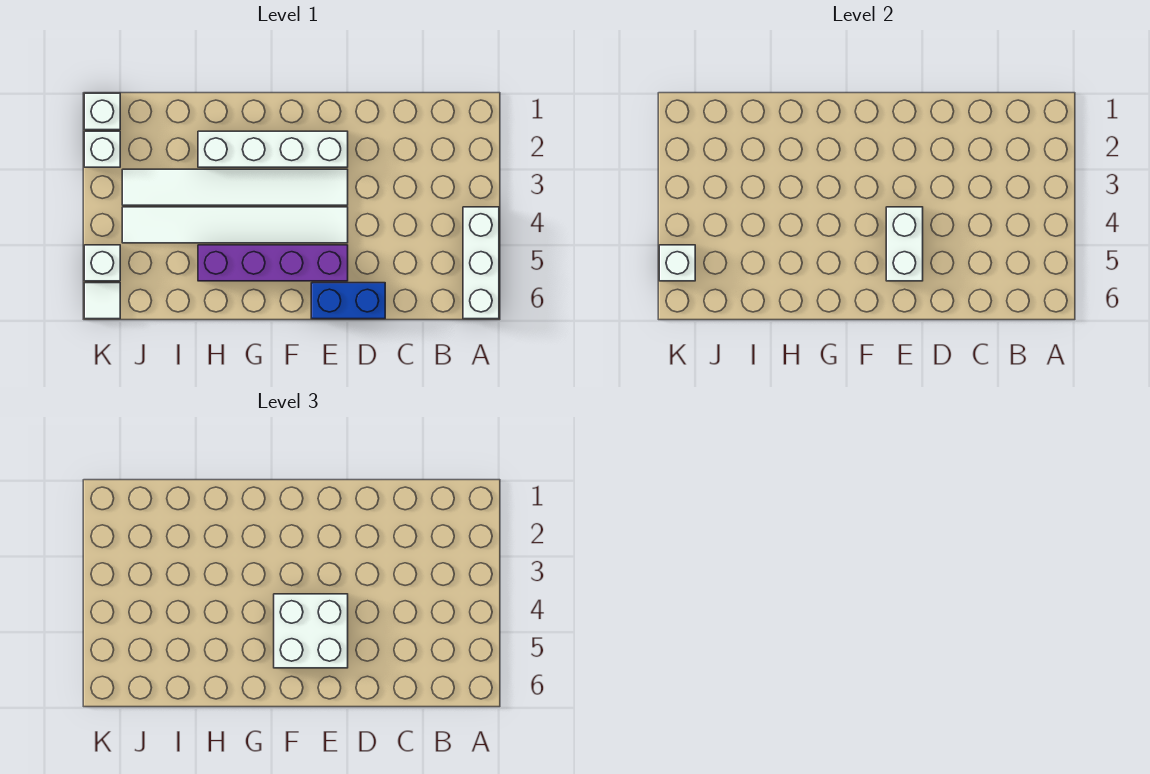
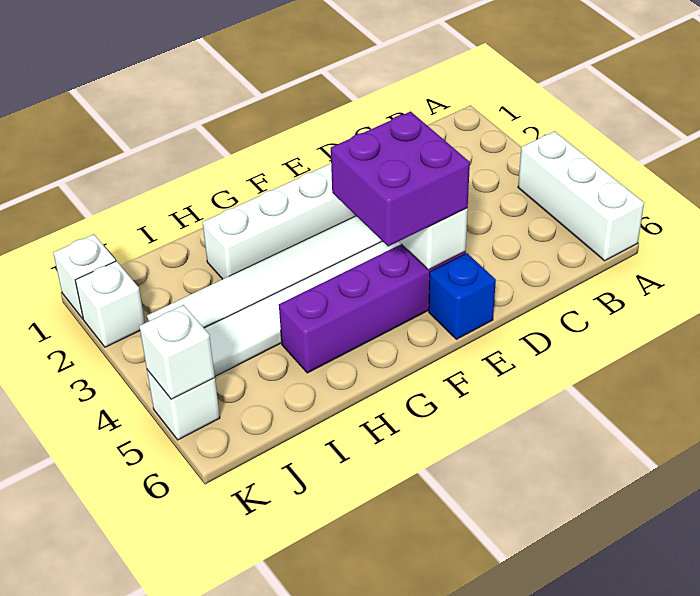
blue 1x2 brick [311,283,385,319] -> blue 1x1 brick [429,253,496,339]
white 2x2 brick [274,594,348,668] -> purple 2x2 brick [331,111,470,246]
white 1x1 tile [84,283,120,319] -> none

